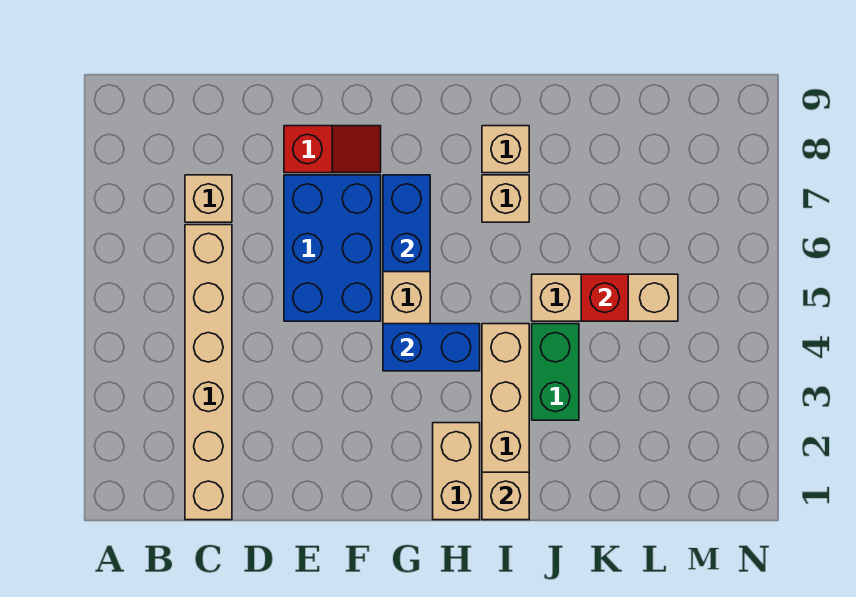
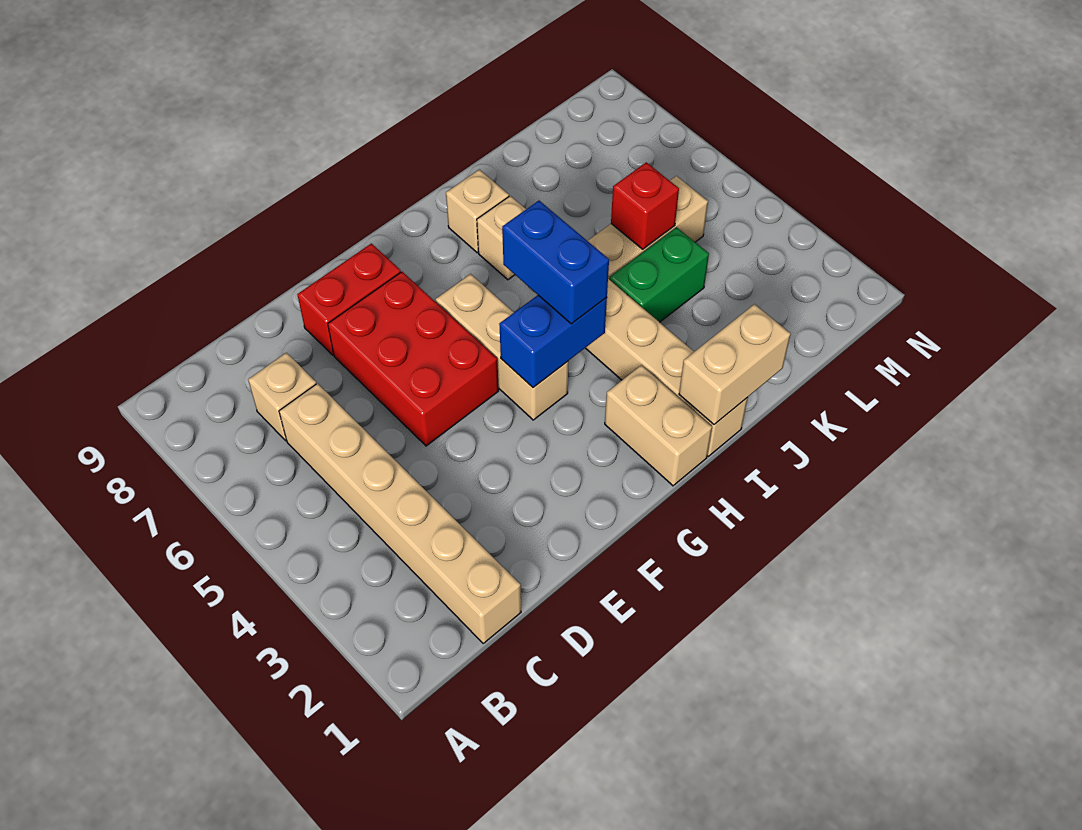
blue 2x3 brick [284,175,381,321] -> red 2x3 brick [328,272,499,446]
red 1x2 slope [284,126,381,173] -> red 1x2 brick [297,243,401,355]
blue 1x2 brick [383,175,430,272] -> blue 1x2 brick moved to [502,201,609,324]
tan 1x1 brick [482,472,529,520] -> tan 1x2 brick [679,304,791,424]
green 1x2 brick [532,324,579,420] -> green 1x2 brick turned to [609,227,709,322]

